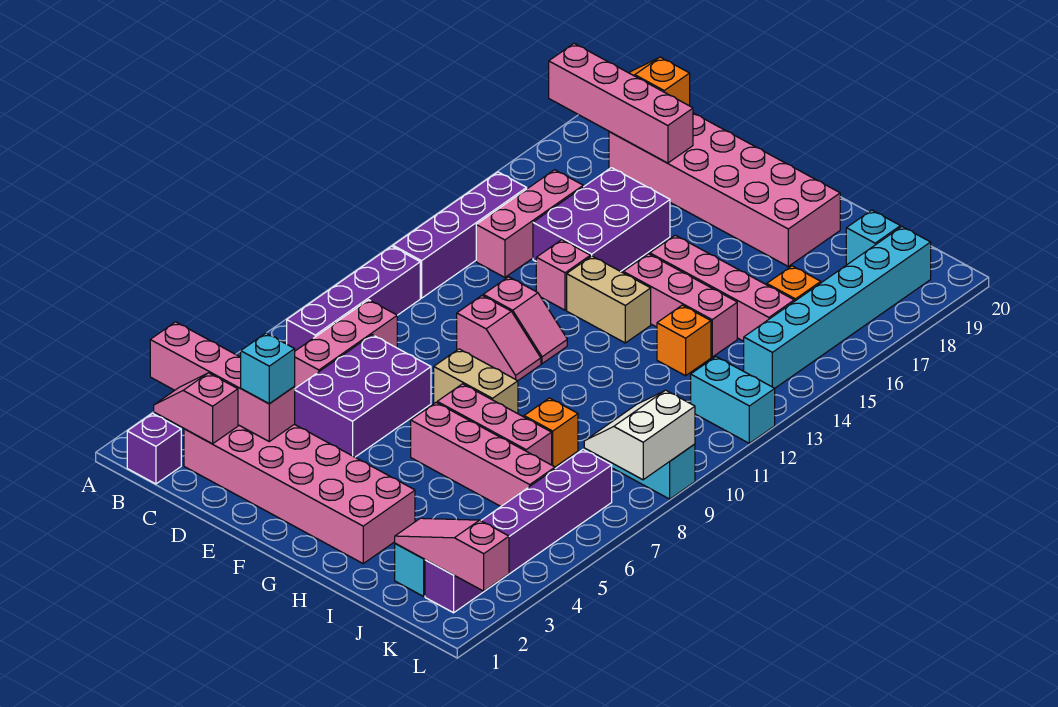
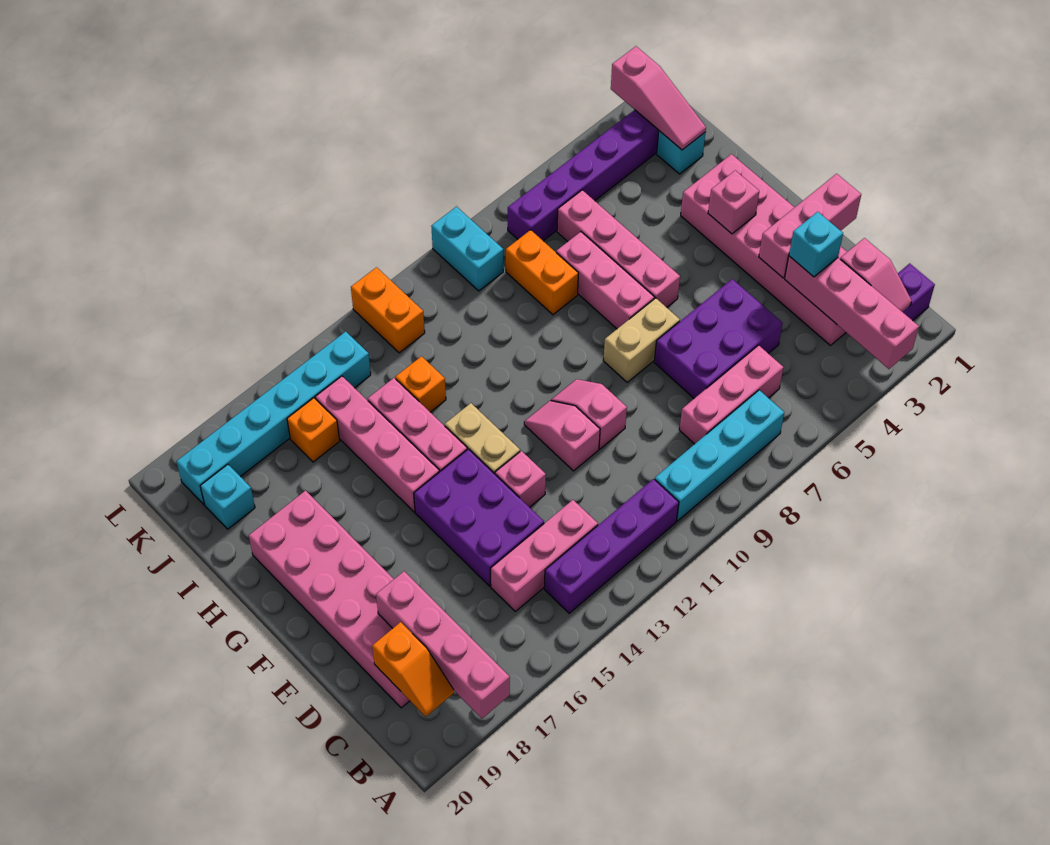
purple 1x4 brick [287,246,420,351] -> cyan 1x4 brick [655,390,784,521]
purple 2x3 brick [533,168,670,272] -> purple 2x3 brick turned to [414,449,544,586]
none -> pink 1x3 brick [759,174,861,278]
tan 1x2 brick [434,349,518,414] -> tan 1x2 brick turned to [603,298,680,382]
none -> pink 1x1 brick [708,171,759,234]
orange 1x1 brick [524,398,578,467] -> orange 1x2 brick [506,230,578,315]
white 2x2 slope [584,390,695,480] -> none
cyan 1x2 brick [691,357,775,443] -> orange 1x2 brick [351,267,425,353]

